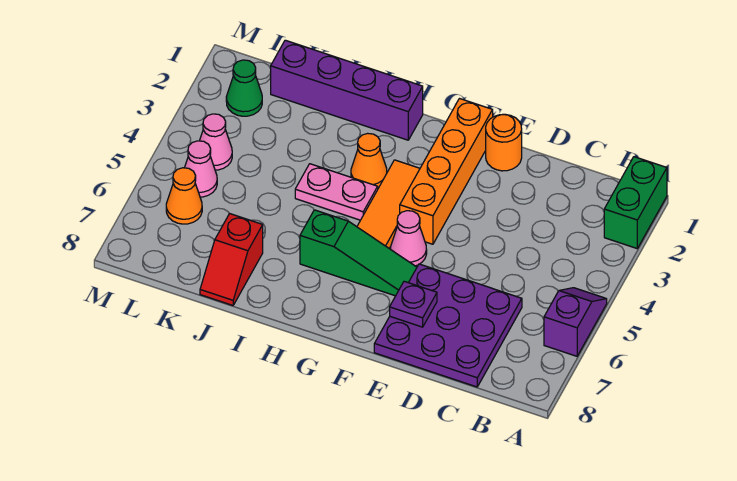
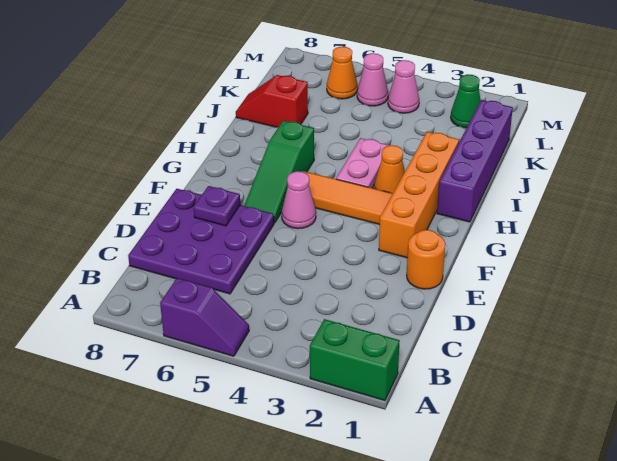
orange 1x4 brick [400,99,493,244] -> orange 1x4 brick turned to [379,132,459,258]

